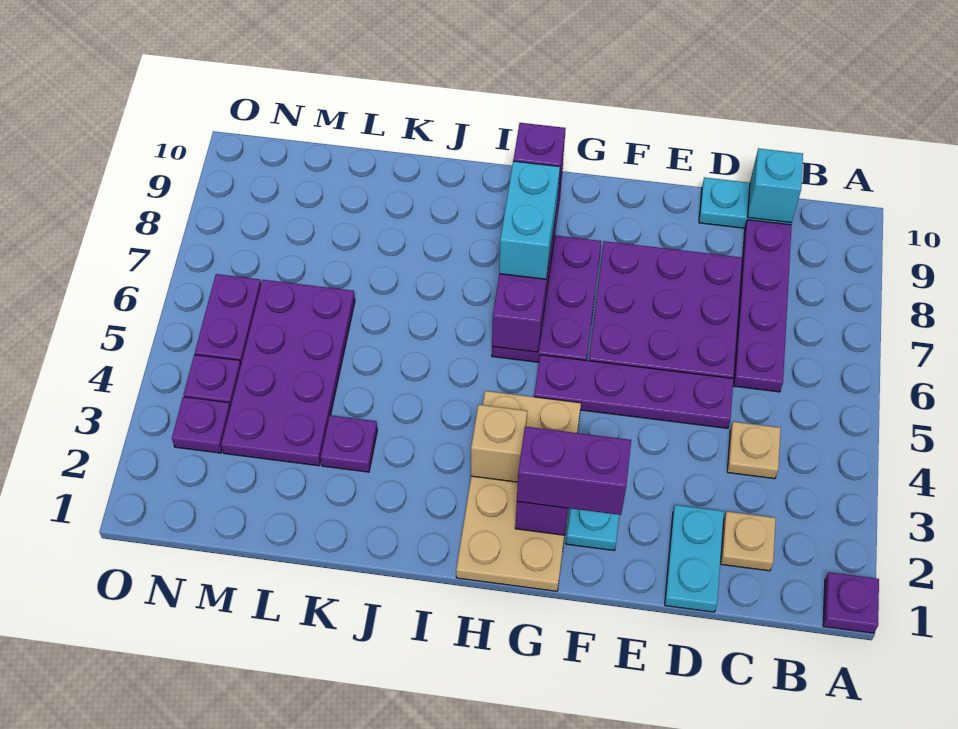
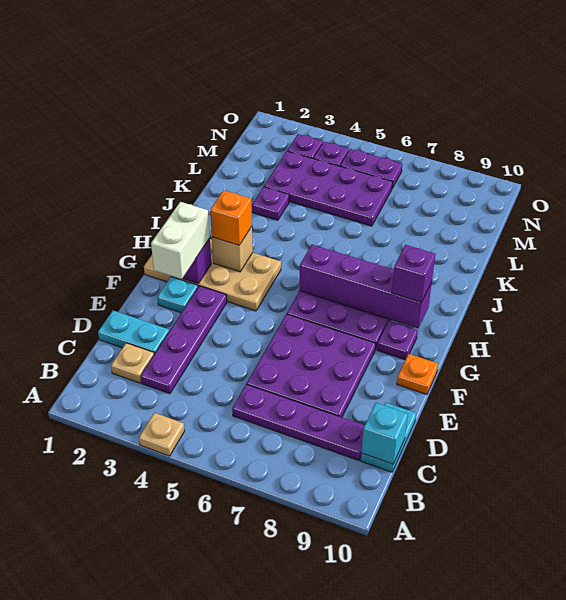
purple 1x1 plate [823,572,879,633] -> purple 1x1 plate moved to [377,321,418,360]
tan 1x1 plate [727,422,781,479] -> tan 1x1 plate moved to [139,413,184,456]
purple 1x4 plate [534,355,734,428] -> purple 1x4 plate moved to [141,286,227,394]
purple 1x2 brick [517,427,631,515] -> white 1x2 brick [151,202,210,279]
none -> orange 1x1 plate [397,354,438,394]
none -> orange 1x1 brick [210,190,252,245]
cyan 1x2 brick [499,161,560,279] -> none

